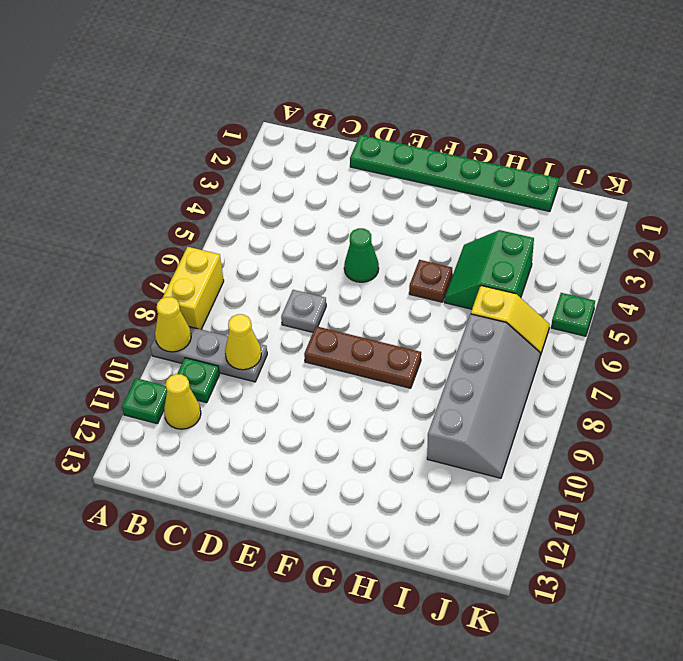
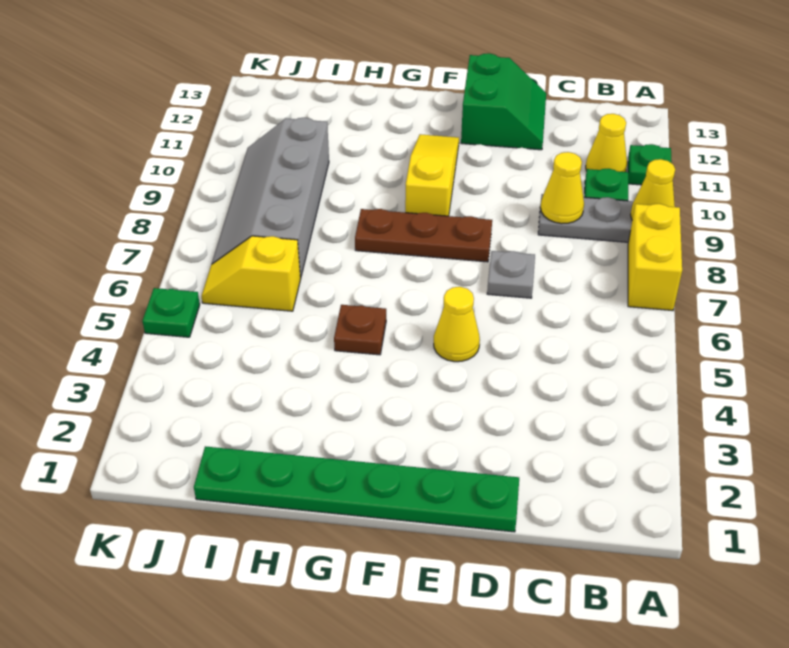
green 1x1 cone [344,228,379,282] -> yellow 1x1 cone [434,287,480,362]
none -> yellow 1x3 slope [405,134,459,216]
green 2x2 slope [444,230,534,309] -> green 2x2 slope moved to [461,53,546,150]

